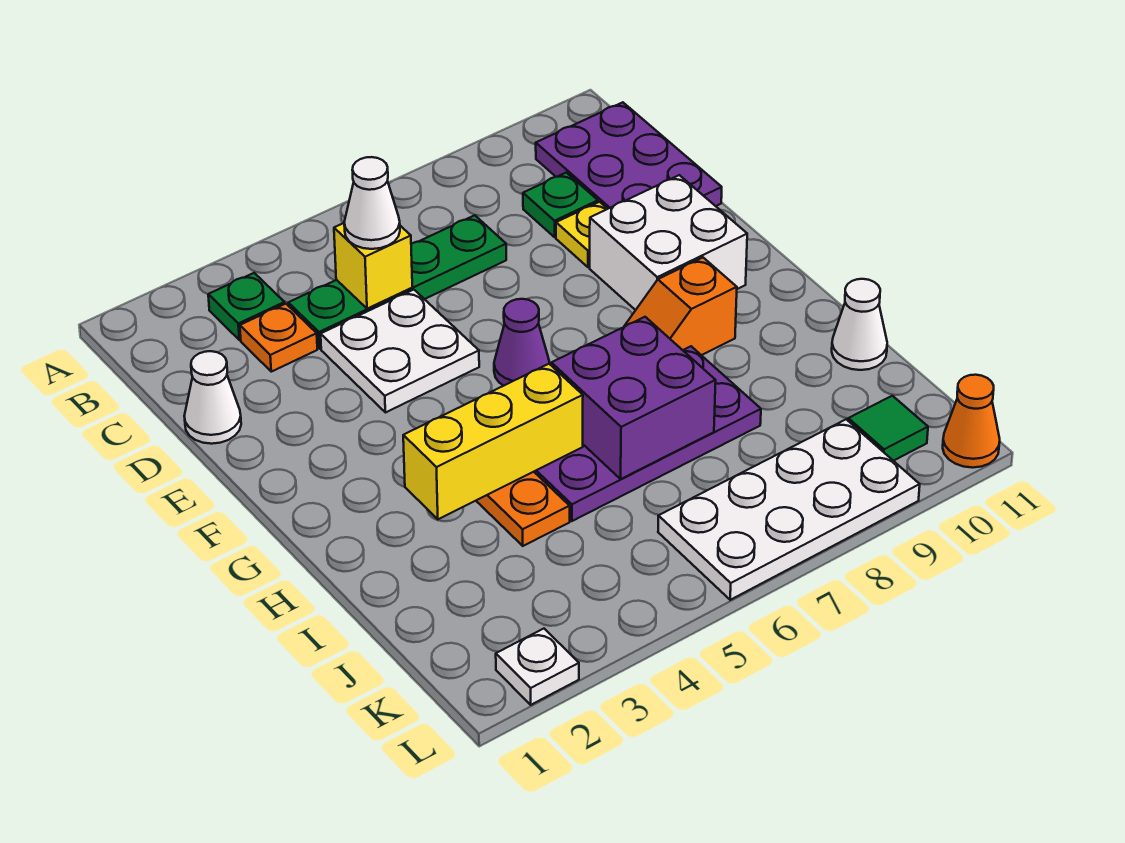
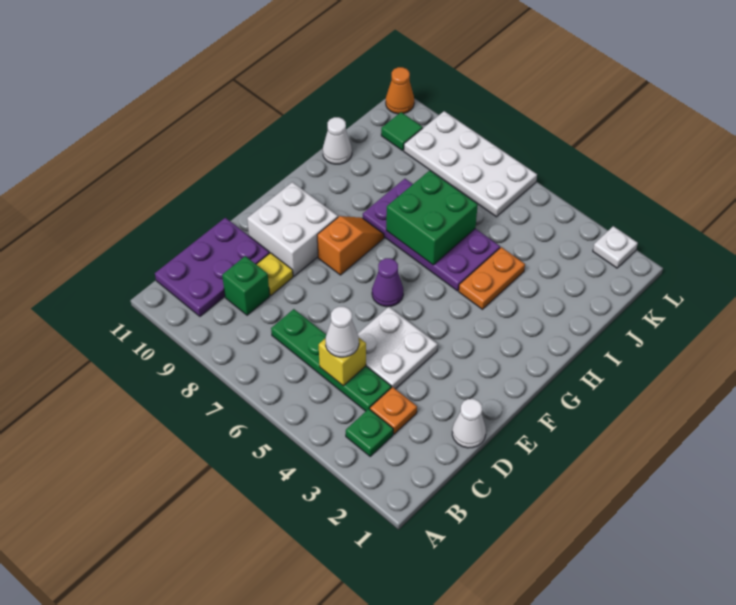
green 1x1 plate [523,173,598,237] -> green 1x1 brick [222,256,270,315]
orange 1x2 slope [624,258,737,355] -> orange 1x2 slope turned to [317,216,384,275]
yellow 1x3 brick [403,364,583,519] -> none
purple 2x2 brick [551,317,716,479] -> green 2x2 brick [386,170,478,265]

